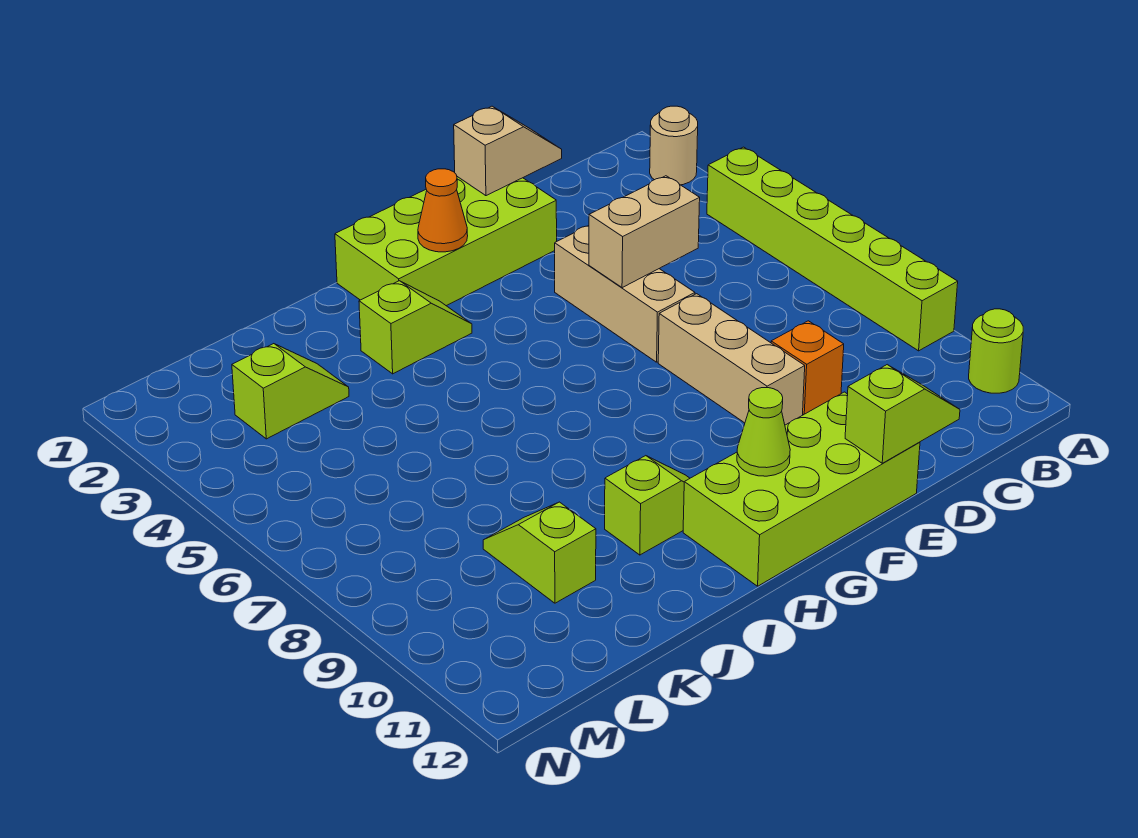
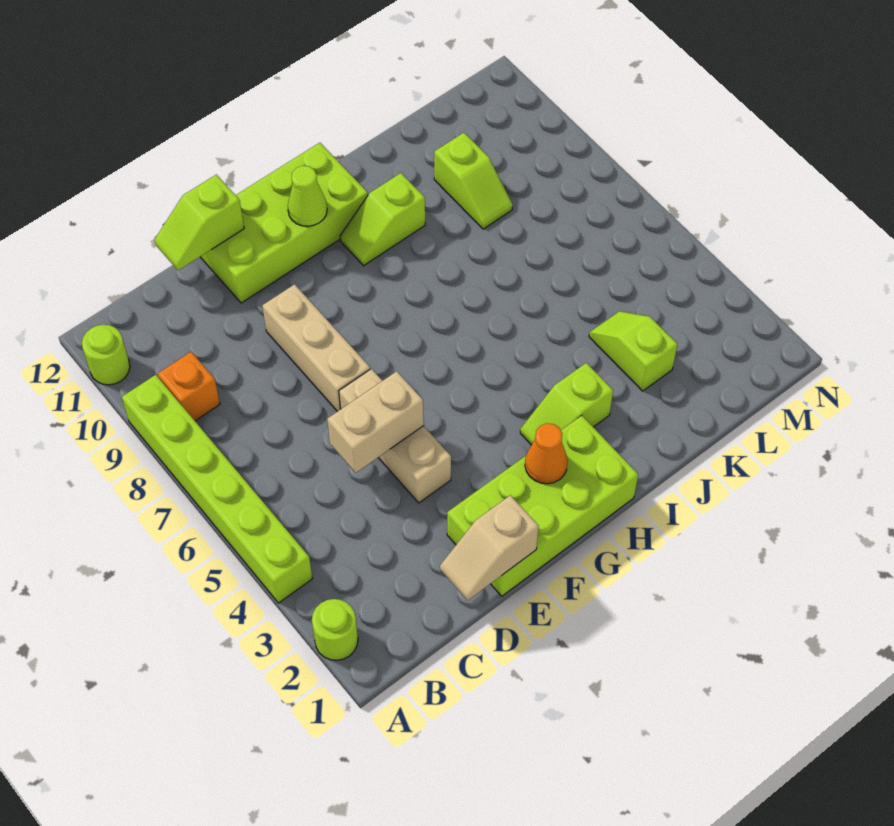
tan 1x1 round brick [650,106,698,185] -> lime 1x1 round brick [312,599,358,660]
orange 1x1 brick [771,321,844,415] -> orange 1x1 brick moved to [158,352,220,421]
lime 1x2 slope [232,344,349,439] -> lime 1x2 slope turned to [589,311,678,391]

